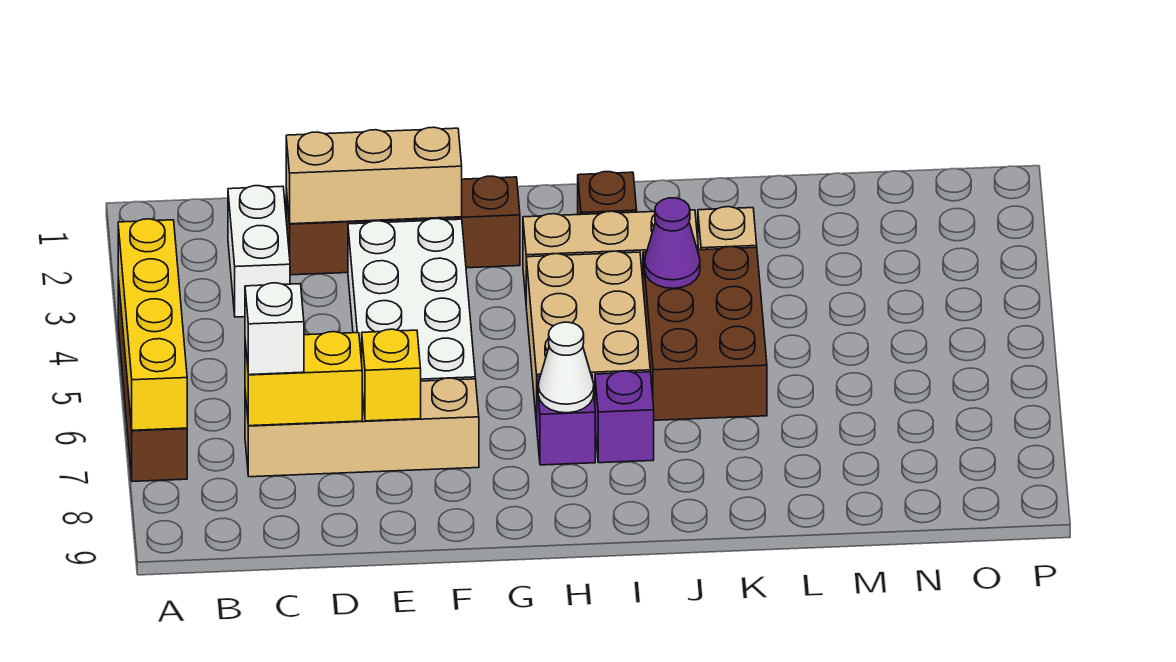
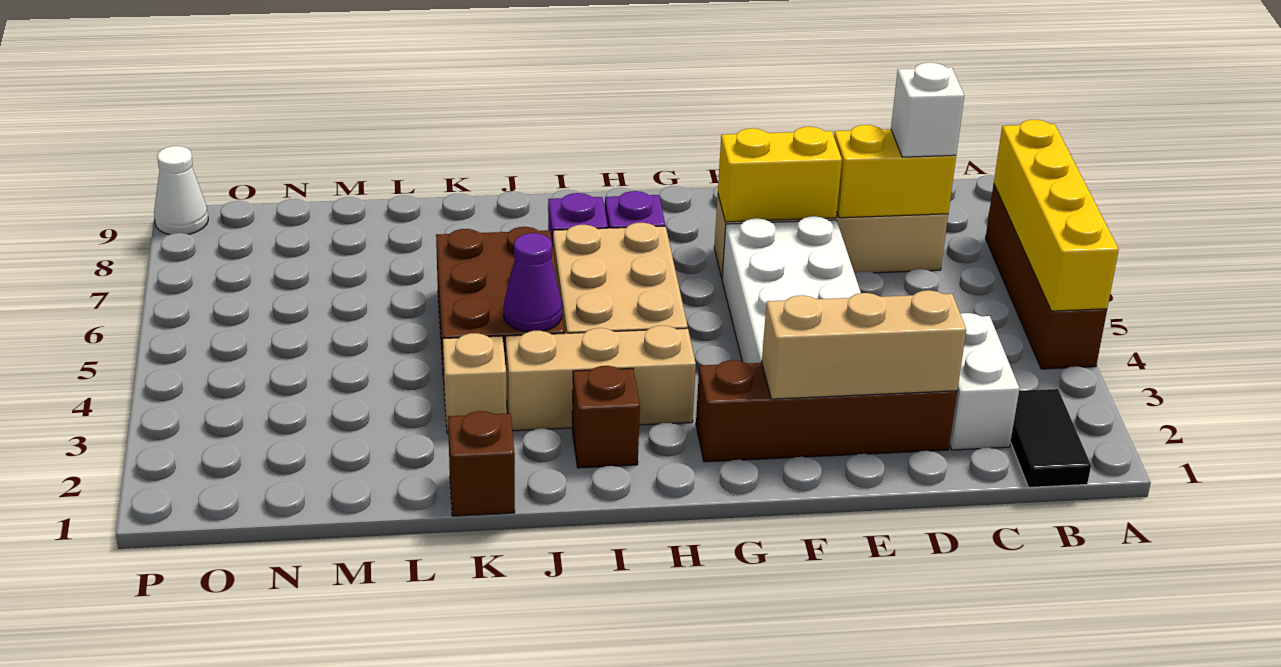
none -> black 1x2 tile [1011,389,1091,487]
yellow 1x1 brick [362,329,421,421] -> yellow 1x2 brick [718,127,842,222]
white 1x1 cone [538,322,594,413] -> white 1x1 cone moved to [154,146,208,235]
none -> brown 1x1 brick [448,411,515,516]

